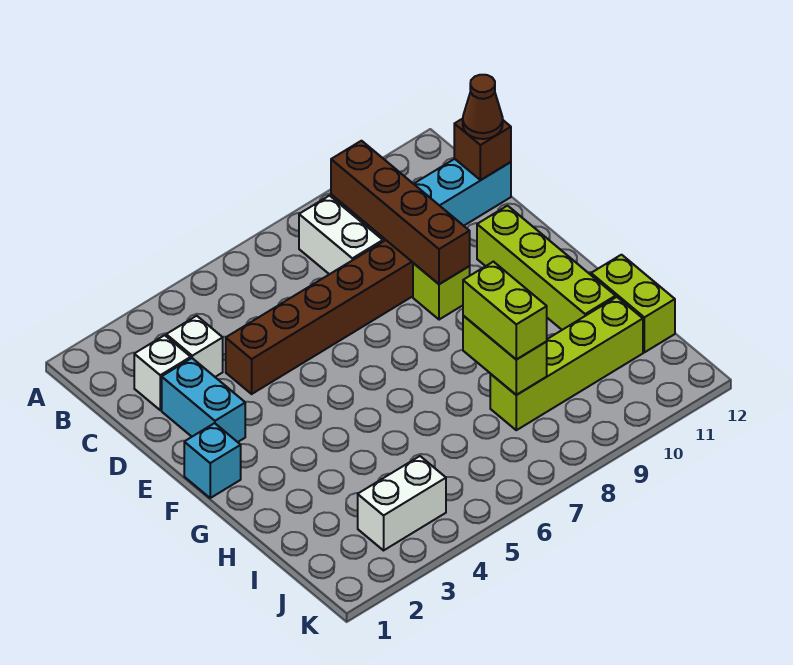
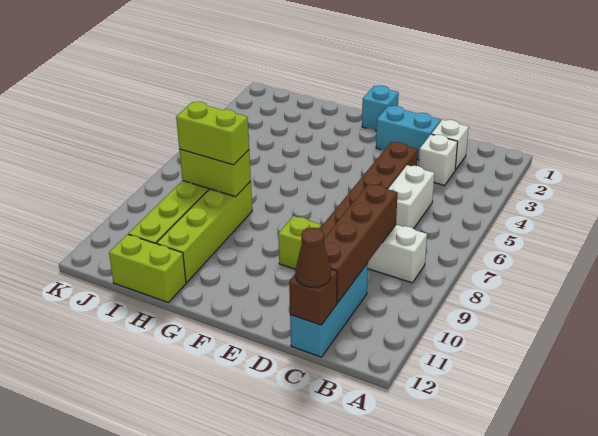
brown 1x4 brick [331,141,470,284] -> brown 1x4 brick turned to [324,184,398,303]
lime 1x4 brick [477,206,616,330] -> lime 1x4 brick turned to [157,181,252,283]
white 1x2 brick [358,456,446,550] -> white 1x2 brick moved to [389,165,434,229]

